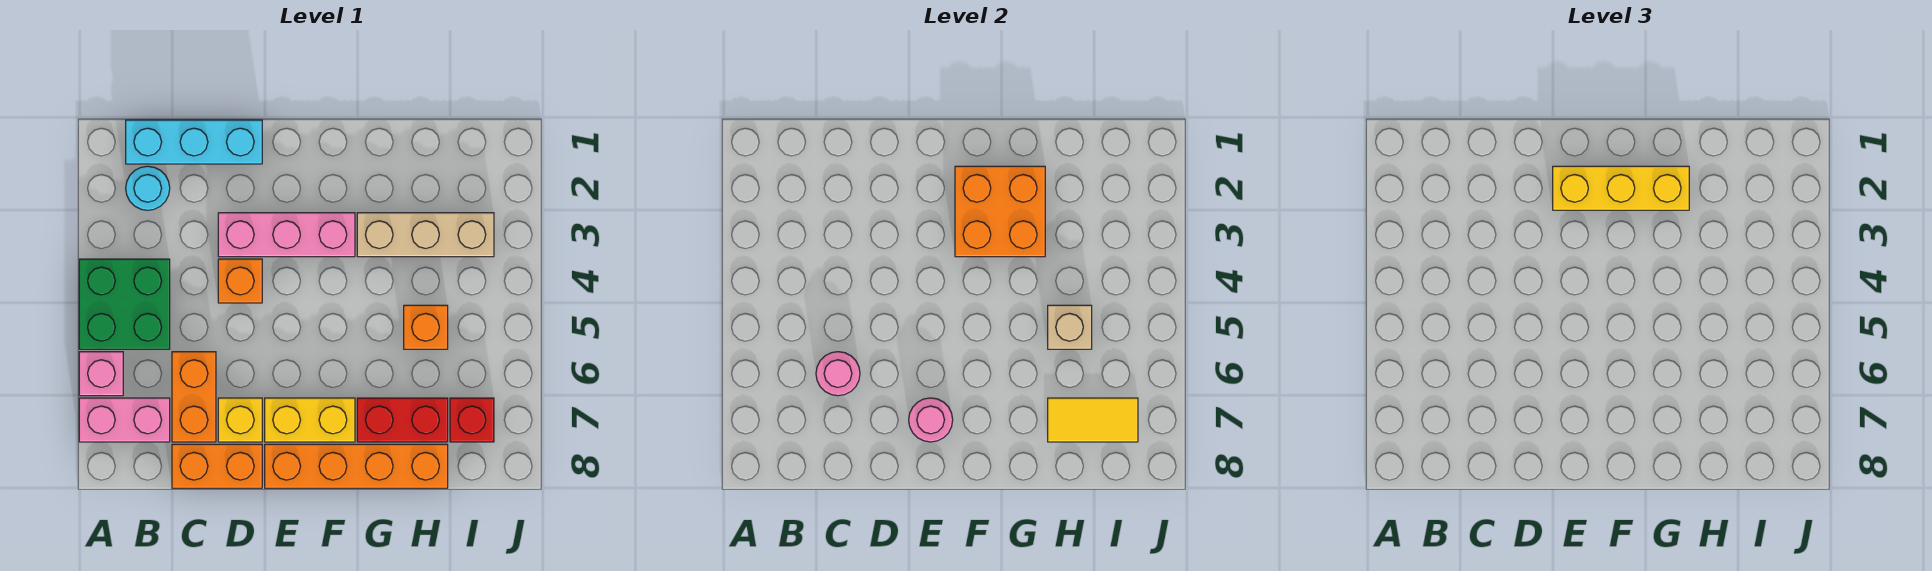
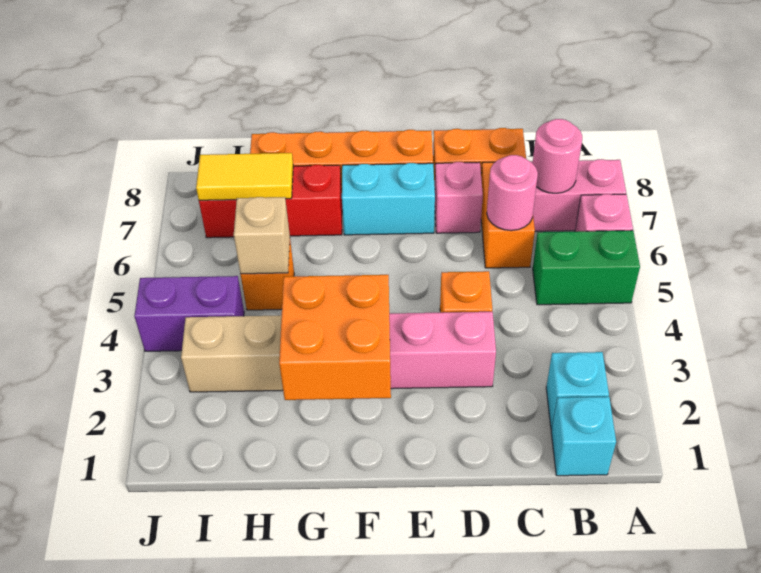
green 2x2 brick [79,259,170,349] -> green 1x2 brick [533,230,640,305]
cyan 1x3 brick [126,120,262,164] -> cyan 1x1 brick [551,397,616,476]
cyan 1x1 round brick [126,166,170,210] -> cyan 1x1 brick [546,352,609,430]
yellow 1x1 brick [218,398,262,442] -> pink 1x1 brick [435,162,483,233]
yellow 1x3 brick [1553,166,1689,210] -> none
yellow 1x2 brick [265,398,355,442] -> cyan 1x2 brick [342,163,435,235]
pink 1x1 round brick [909,398,953,442] -> pink 1x1 round brick moved to [533,119,582,193]
none -> purple 1x2 brick [134,276,244,351]

